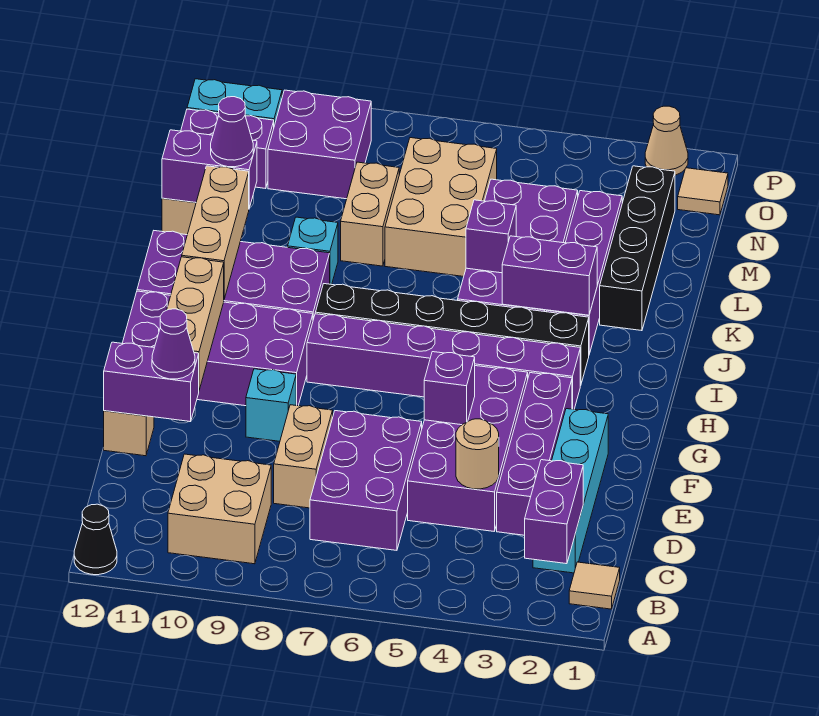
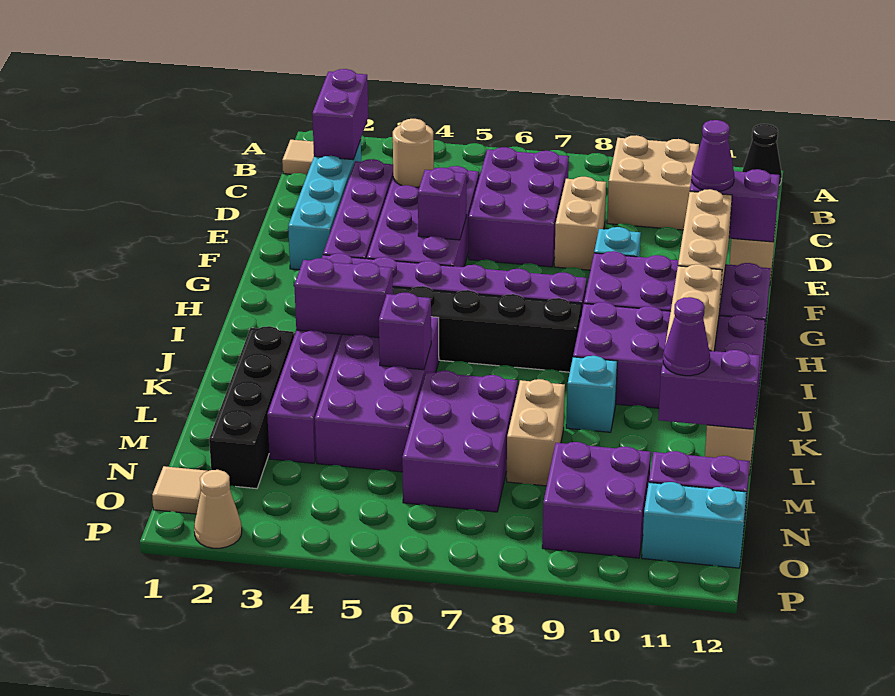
tan 2x3 brick [385,138,497,276] -> purple 2x3 brick [402,371,518,512]

